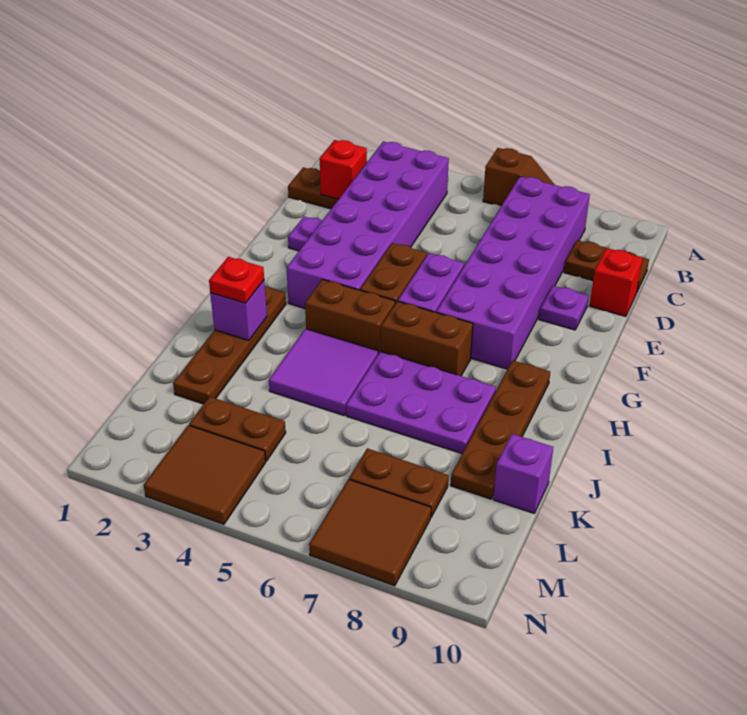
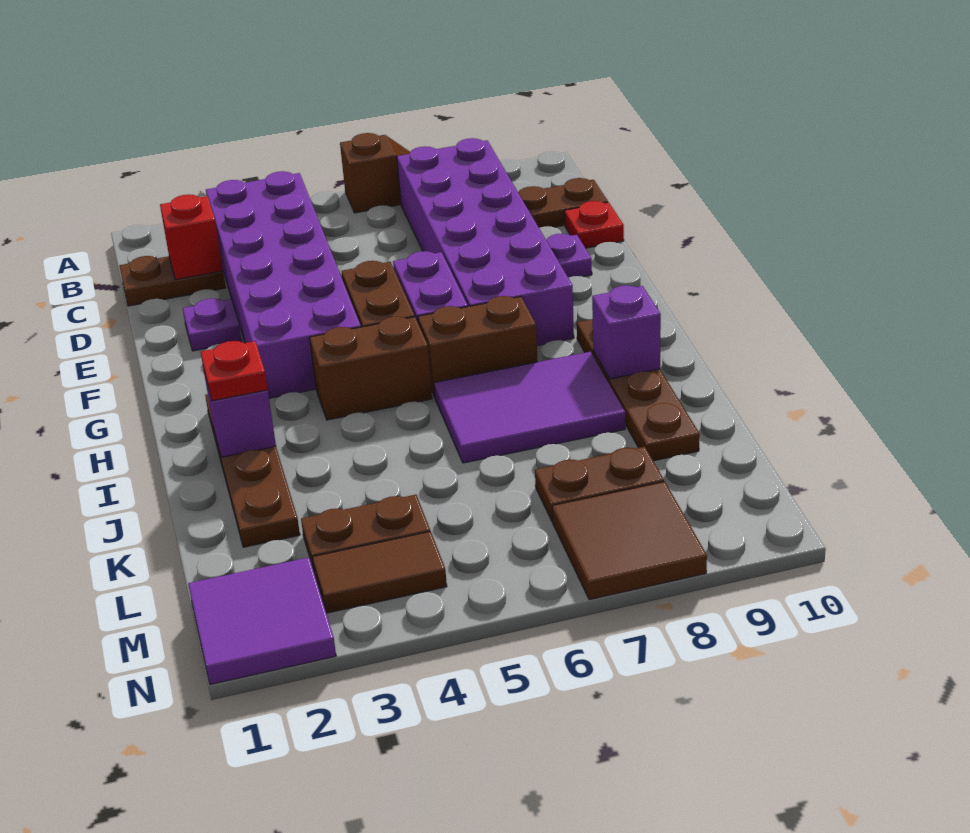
red 1x1 brick [590,248,643,316] -> red 1x1 plate [565,201,624,248]
purple 2x2 tile [269,329,378,415] -> purple 2x2 tile moved to [188,557,336,685]
purple 2x3 plate [346,352,496,453] -> purple 2x3 tile [434,352,625,463]
purple 1x1 brick [493,434,553,513] -> purple 1x1 brick moved to [592,285,661,379]
brown 2x2 tile [144,425,266,524] -> brown 1x2 tile [313,531,447,613]

